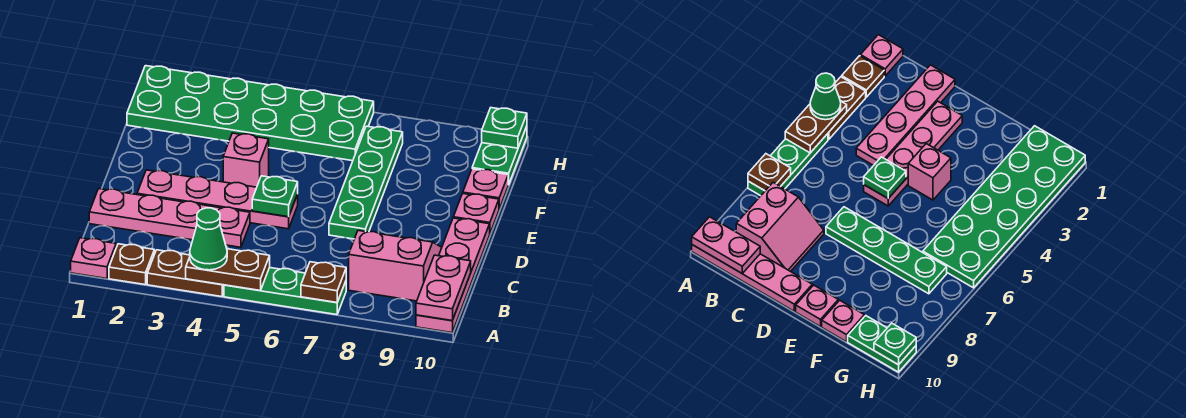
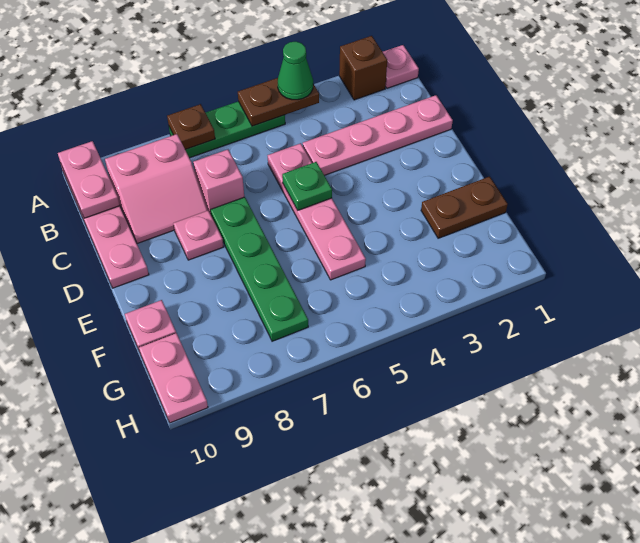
brown 1x1 plate [109,244,154,285] -> brown 1x1 brick [339,36,387,100]
brown 1x2 plate [147,250,224,297] -> brown 1x2 plate moved to [421,177,508,238]
pink 1x4 plate [137,170,298,229] -> pink 1x4 plate turned to [268,143,366,280]
pink 1x1 brick [223,133,269,187] -> pink 1x1 brick moved to [193,150,244,214]
pink 1x1 plate [453,193,499,233] -> pink 1x1 plate moved to [173,210,224,260]
green 2x6 plate [127,66,374,161] -> none
green 1x2 plate [472,126,527,185] -> pink 1x2 plate [139,333,208,423]
green 1x1 plate [482,108,527,148] -> none

